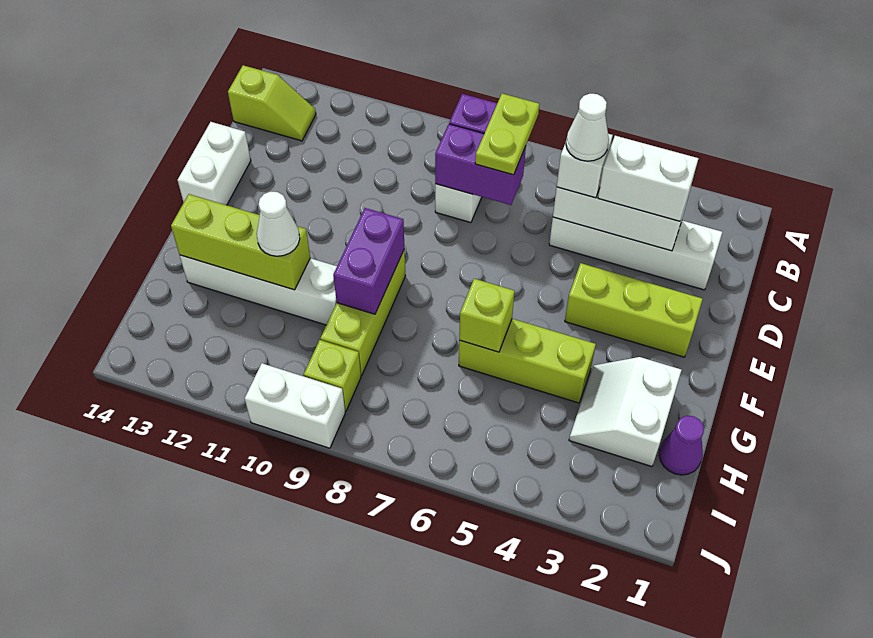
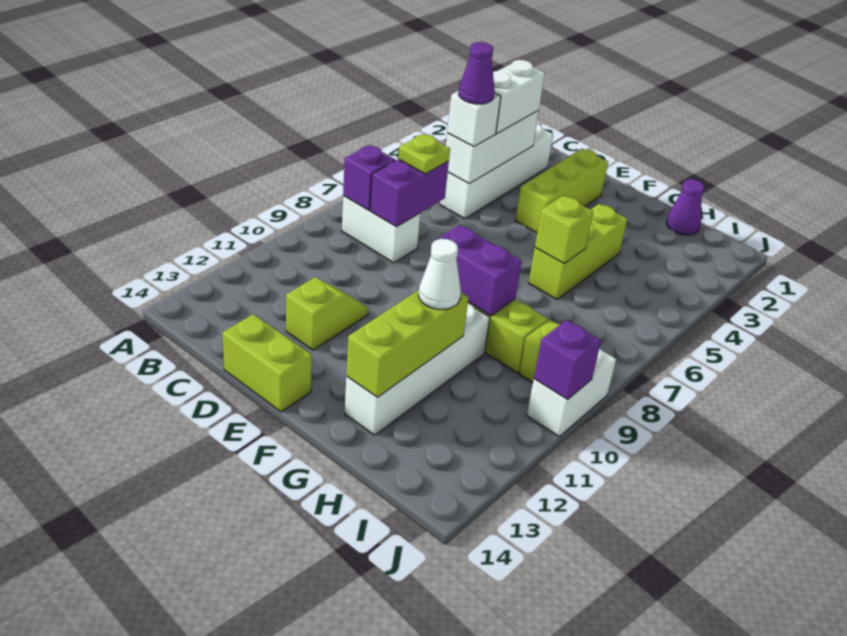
lime 1x2 plate [475,94,539,175] -> lime 1x1 plate [398,134,450,174]
lime 1x2 slope [228,65,316,141] -> lime 1x2 slope moved to [286,278,369,350]
white 1x1 cone [566,94,609,161] -> purple 1x1 cone [459,42,495,104]
white 1x2 brick [178,122,251,205] -> lime 1x2 brick [222,314,312,412]
white 2x2 slope [569,357,681,467] -> none
none -> purple 1x1 brick [534,320,601,400]

